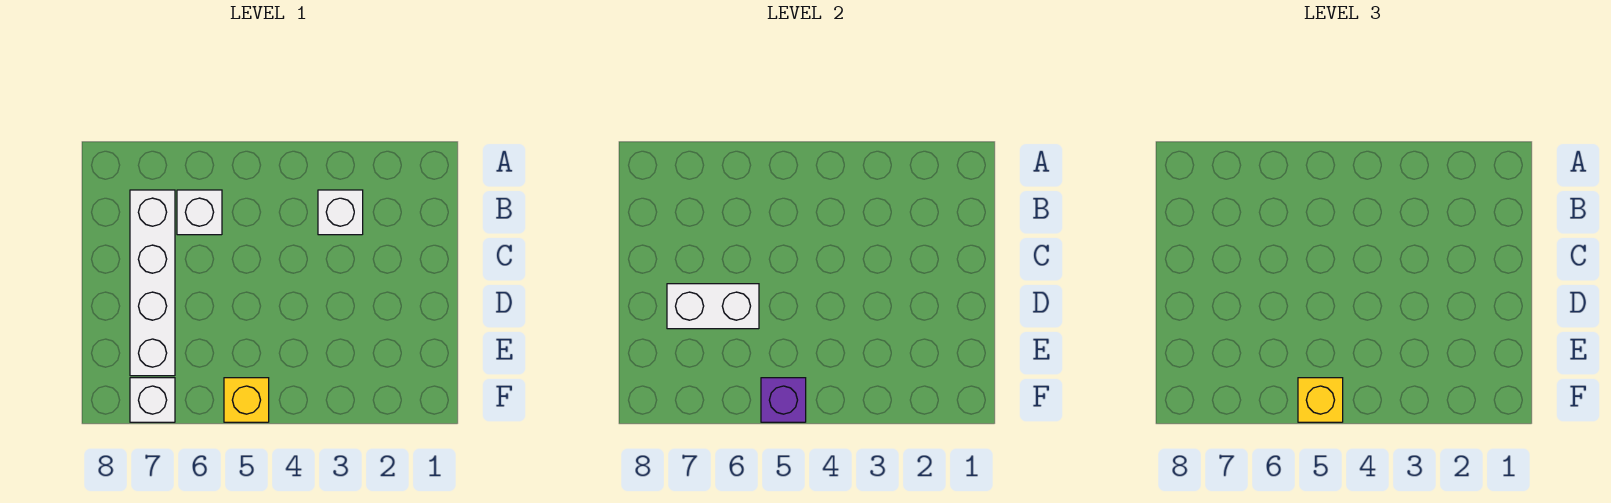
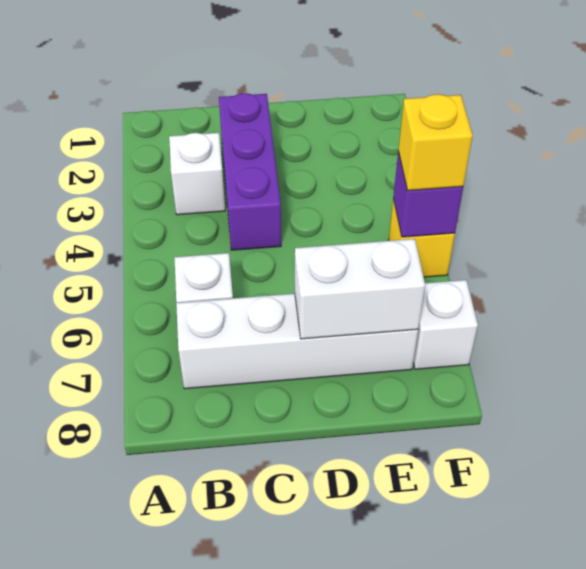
none -> purple 1x3 brick [219,93,281,250]
white 1x2 brick [667,284,759,329] -> white 1x2 brick turned to [295,239,425,339]

